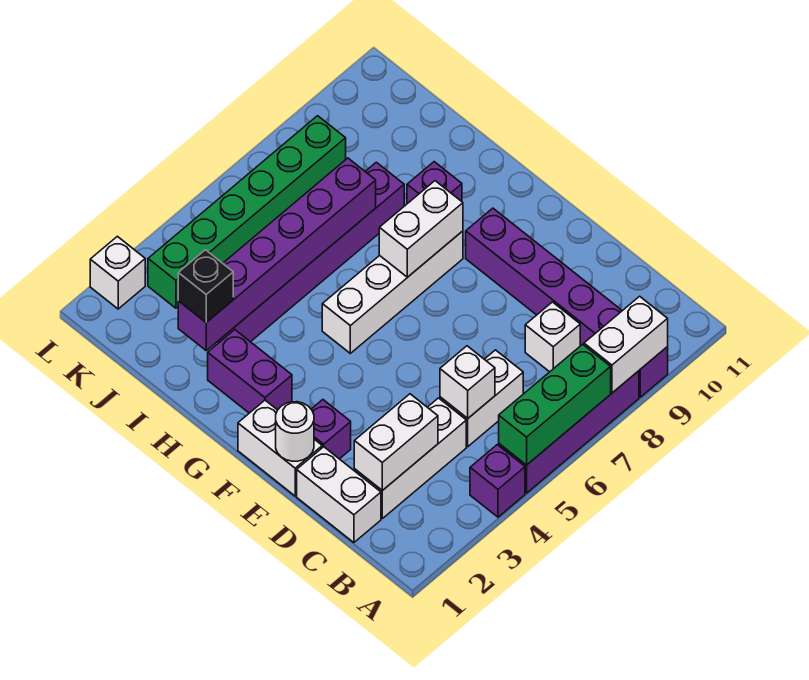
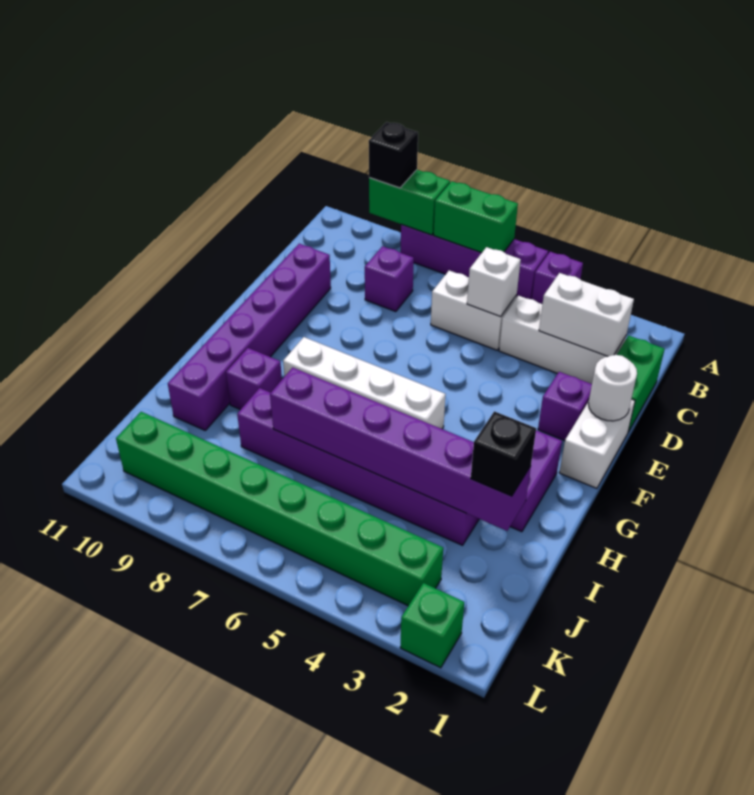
green 1x3 brick [499,344,611,465] -> green 1x2 brick [434,181,518,253]
white 1x2 brick [584,296,668,393] -> green 1x2 brick [369,170,450,235]
purple 1x6 brick [466,208,668,397] -> purple 1x6 brick moved to [168,244,331,430]
none -> black 1x1 brick [369,122,418,188]
white 1x2 brick [297,447,381,543] -> green 1x2 brick [617,336,664,432]
white 1x1 brick [525,302,580,372] -> purple 1x1 brick [365,246,414,312]
white 1x2 brick [379,181,463,277] -> none
green 1x6 brick [148,116,346,308] -> green 1x8 brick [116,412,443,606]
white 1x1 brick [90,236,145,309] -> green 1x1 brick [400,583,464,668]

